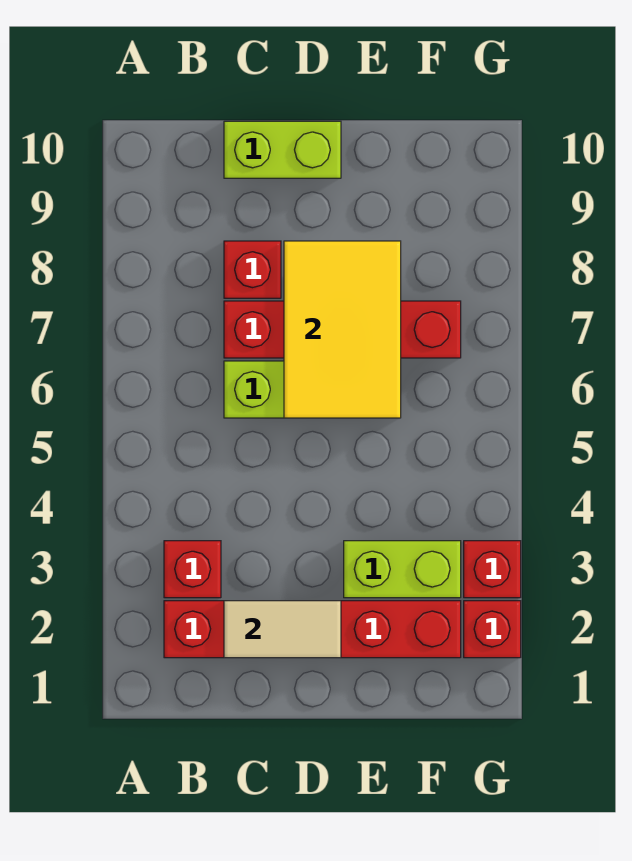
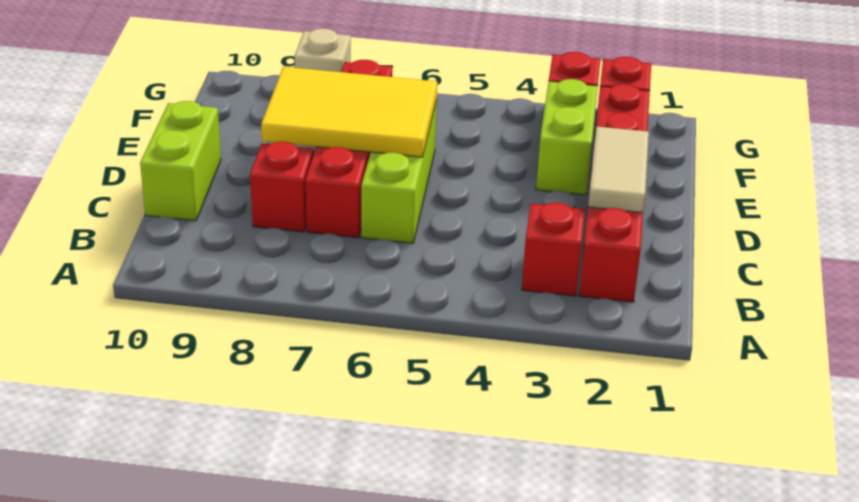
none -> tan 1x1 brick [294,29,351,72]

